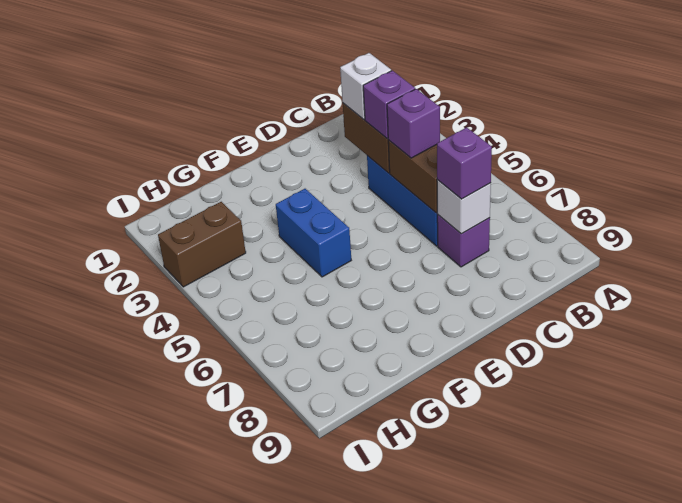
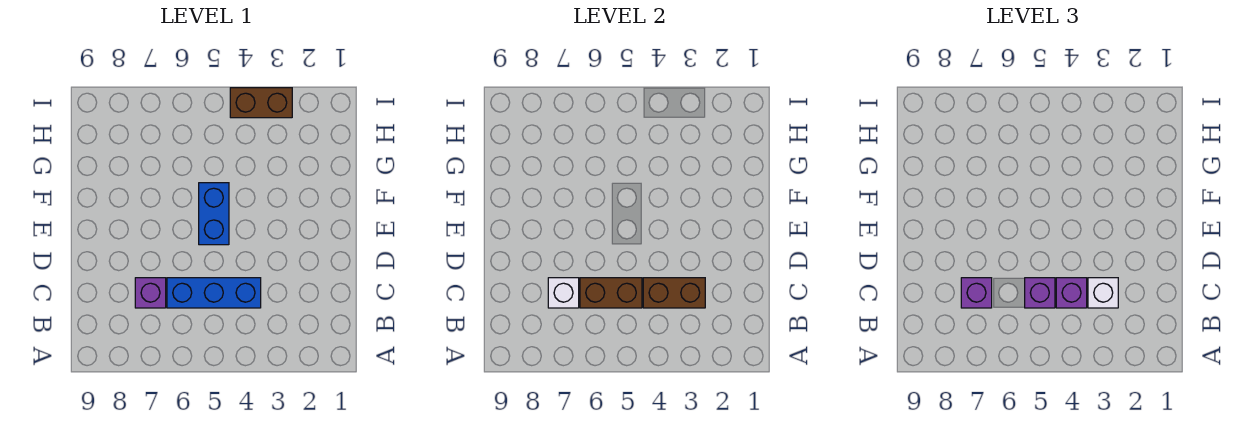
blue 1x2 brick [276,189,351,277] -> blue 1x2 brick turned to [199,183,229,245]
brown 1x2 brick [158,202,246,287] -> brown 1x2 brick turned to [230,88,292,118]

